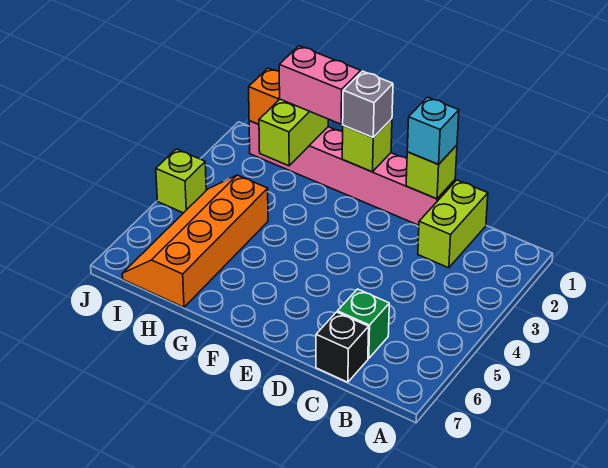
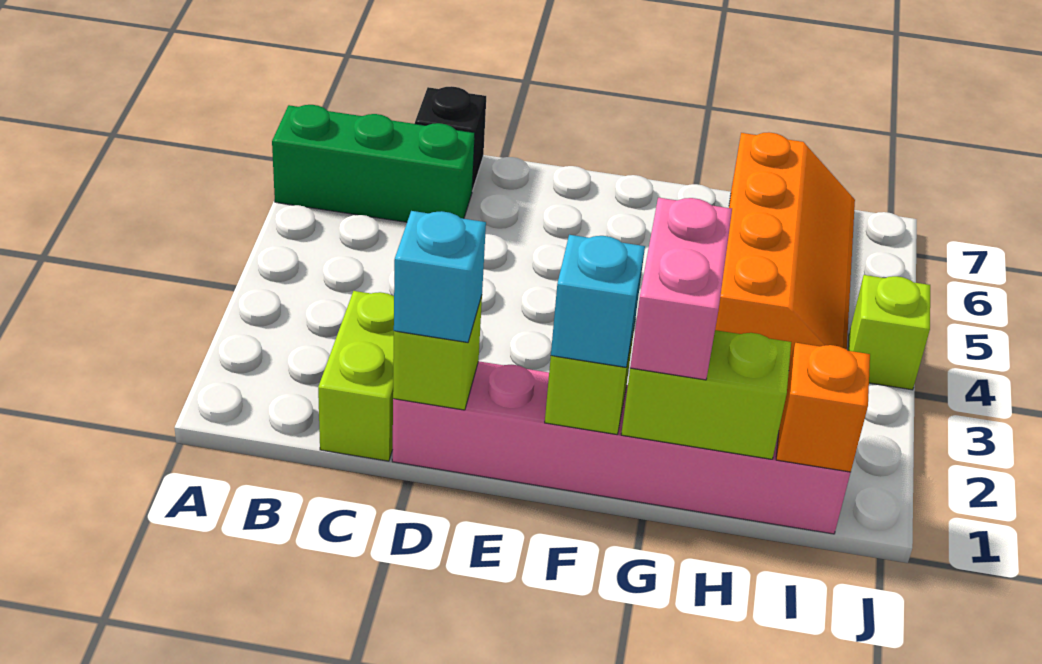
green 1x1 brick [337,289,389,359] -> green 1x3 brick [272,105,475,222]
grey 1x1 brick [343,71,393,137] -> cyan 1x1 brick [551,235,645,367]
pink 1x2 brick [279,46,361,124] -> pink 1x2 brick turned to [630,198,732,380]
lime 1x2 brick [259,99,328,166] -> lime 1x2 brick turned to [621,330,791,459]

